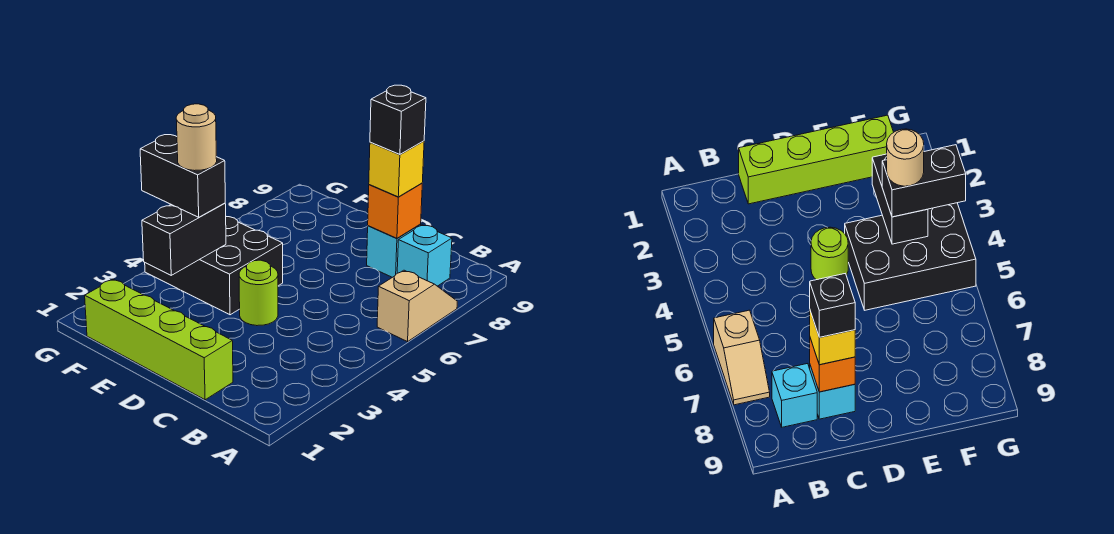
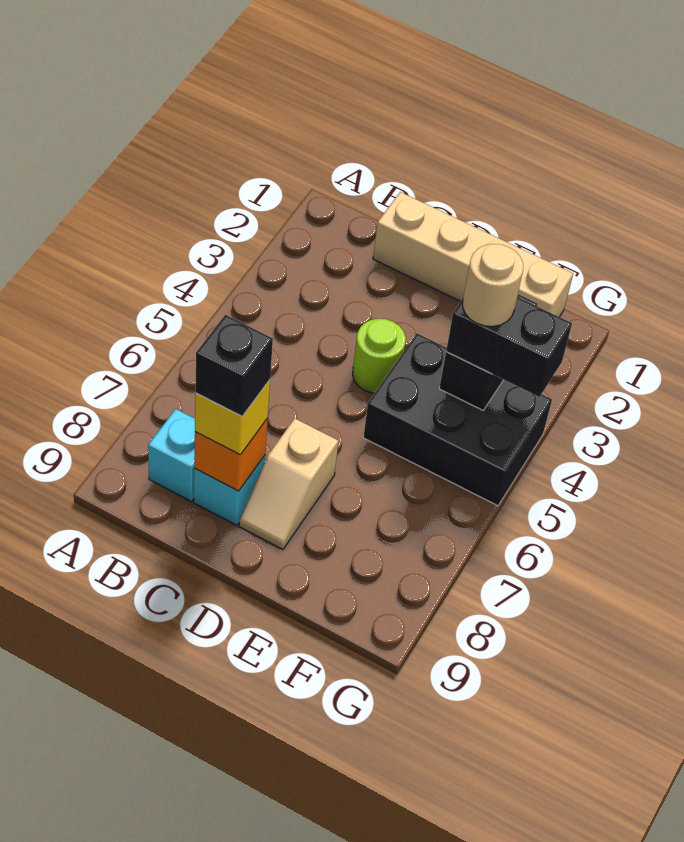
tan 1x2 slope [377,270,457,342] -> tan 1x2 slope moved to [239,419,339,549]
lime 1x4 brick [85,280,233,400] -> tan 1x4 brick [373,192,573,317]

